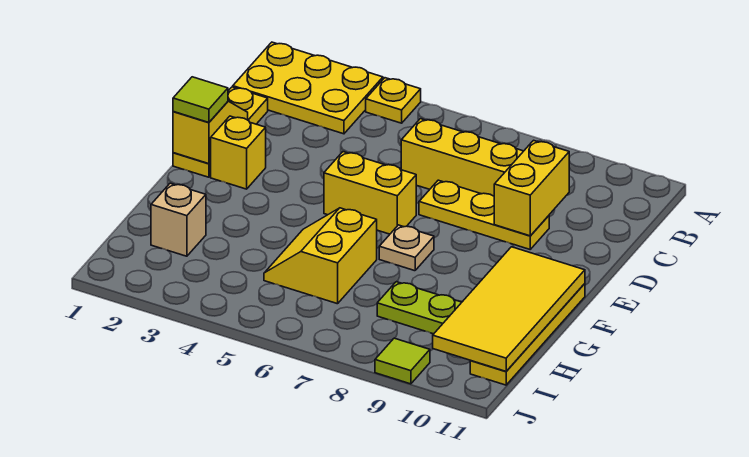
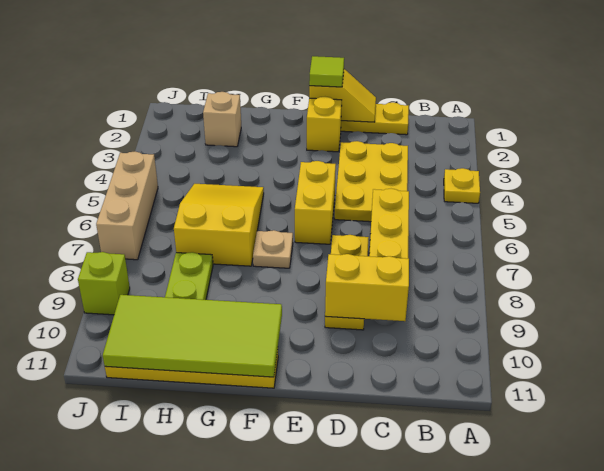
yellow 2x3 plate [233,42,383,134] -> yellow 2x3 plate moved to [335,141,408,222]
yellow 2x4 tile [433,247,585,371] -> lime 2x4 tile [103,295,282,377]
yellow 2x2 slope [264,208,377,304] -> yellow 2x3 slope [174,184,264,266]
none -> tan 1x3 brick [96,152,158,260]
lime 1x1 tile [375,338,430,384] -> lime 1x1 brick [78,252,130,315]

